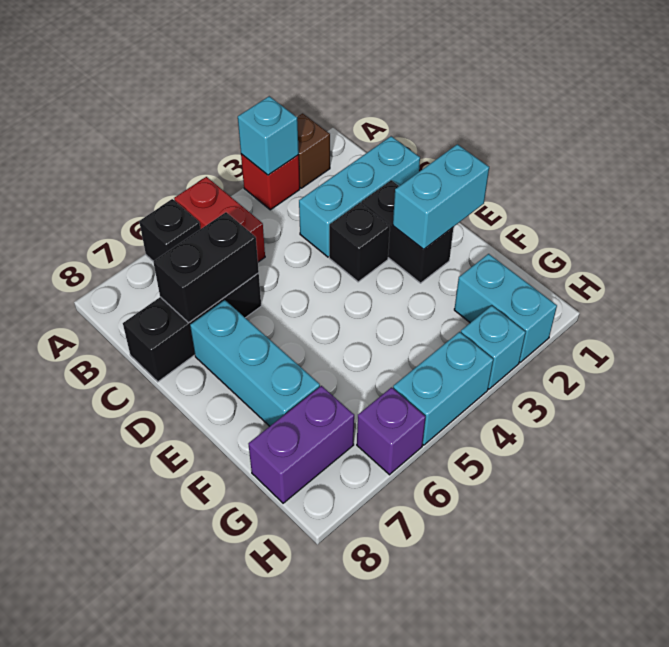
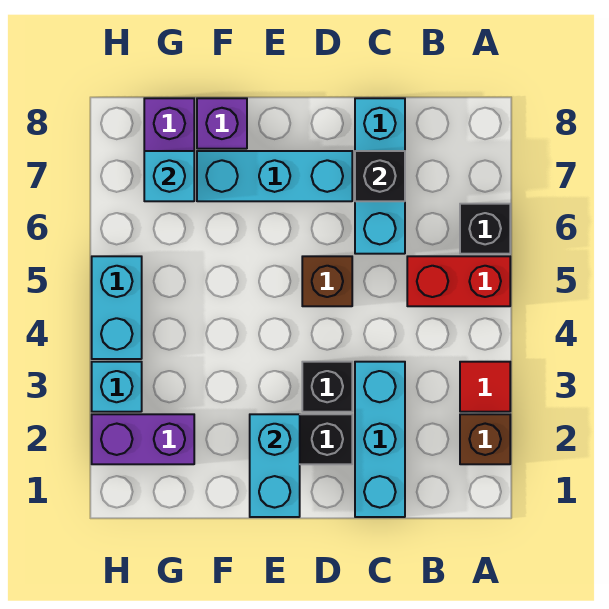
red 1x1 brick [241,154,300,210] -> red 1x1 tile [460,362,510,412]
cyan 1x1 brick [238,96,299,175] -> cyan 1x1 brick moved to [144,151,194,201]
black 1x3 brick [123,273,261,382] -> cyan 1x3 brick [355,98,405,254]
black 1x2 brick [153,212,259,323] -> black 1x1 brick [355,151,405,201]
none -> brown 1x1 brick [302,256,352,306]
cyan 1x2 brick [454,254,557,362] -> purple 1x2 brick [92,414,194,464]
purple 1x1 brick [357,387,426,475] -> purple 1x1 brick moved to [197,98,247,149]

